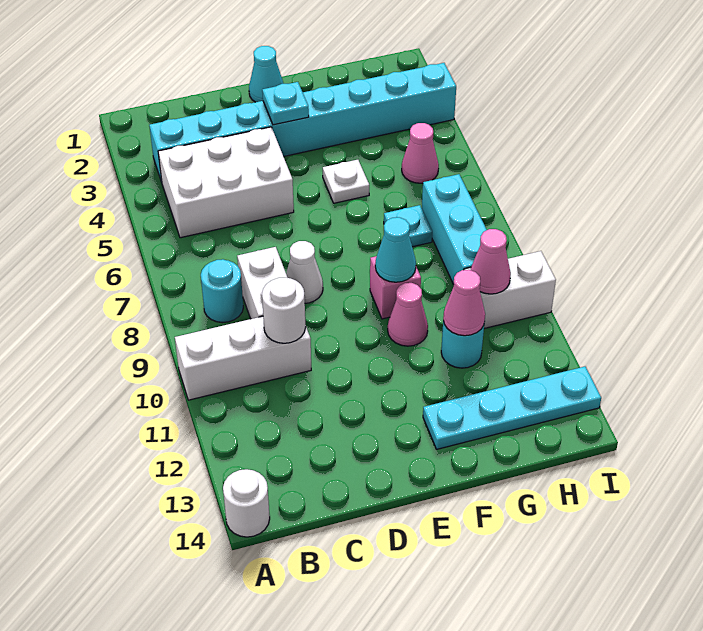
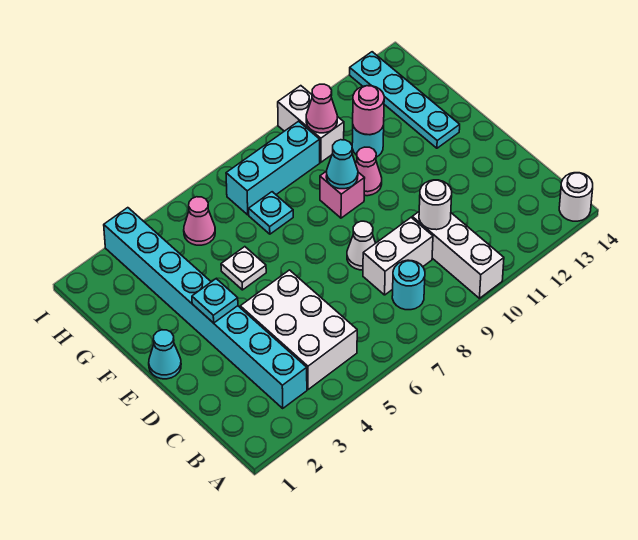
pink 1x1 cone [443,270,485,336] -> pink 1x1 round brick [353,86,384,135]

